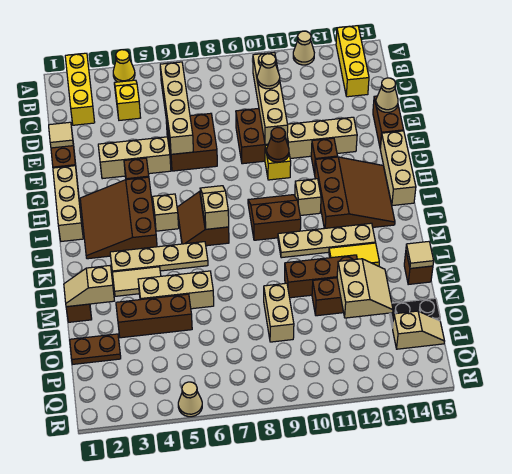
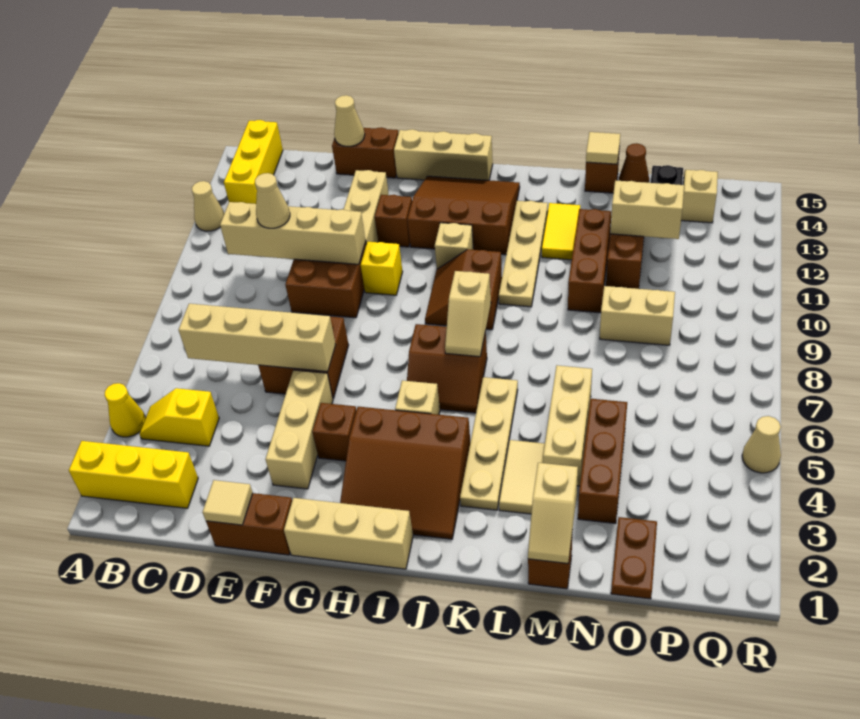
yellow 1x3 brick [336,26,369,97] -> yellow 1x3 brick turned to [224,120,283,204]
brown 1x1 cone [267,127,289,162] -> brown 1x1 cone moved to [619,143,649,183]
tan 1x2 slope [200,186,229,229] -> tan 1x2 slope turned to [445,271,491,357]

